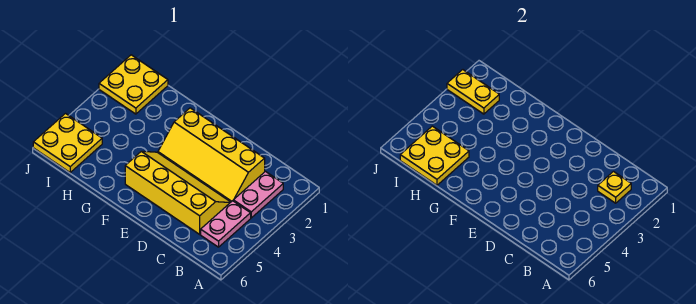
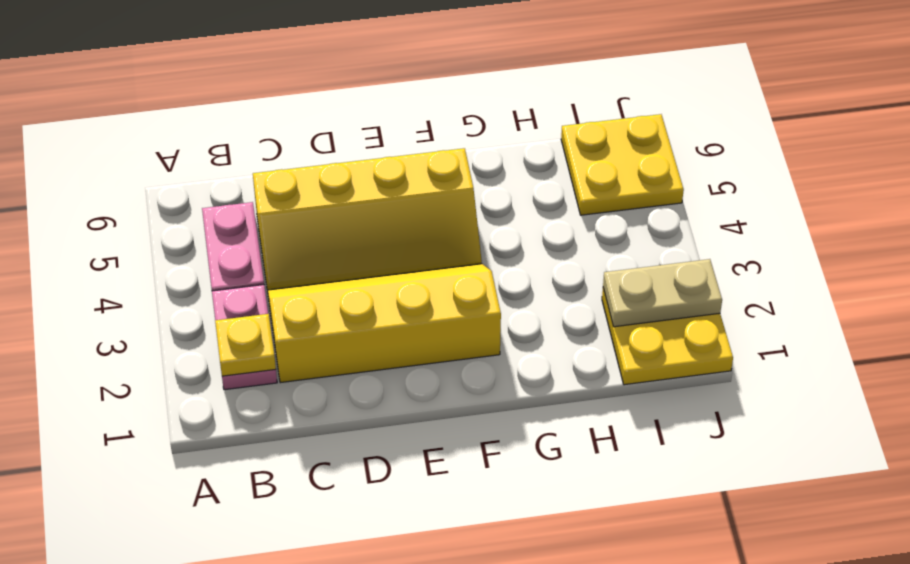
yellow 2x2 plate [400,126,469,185] -> none
yellow 1x2 plate [447,70,499,114] -> tan 1x2 plate [603,259,722,327]

